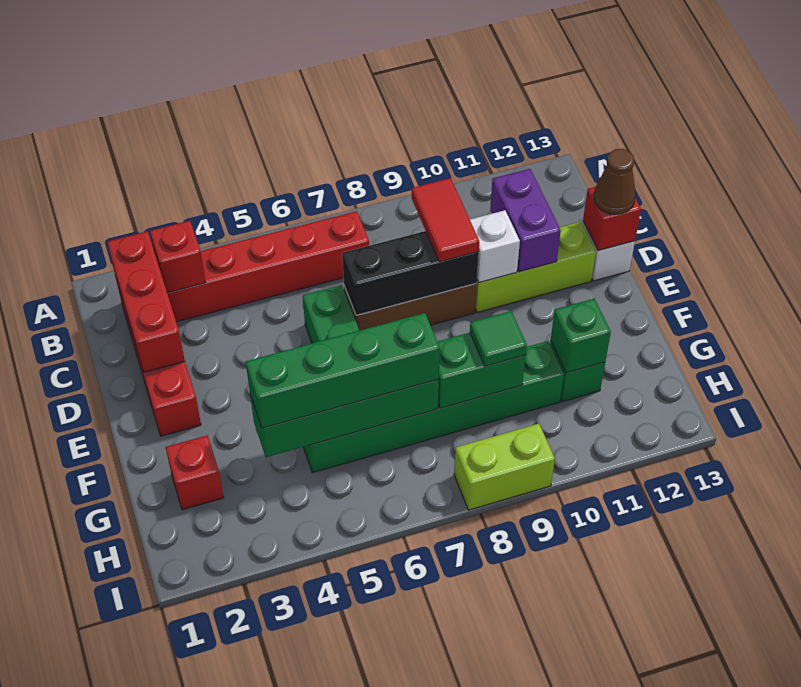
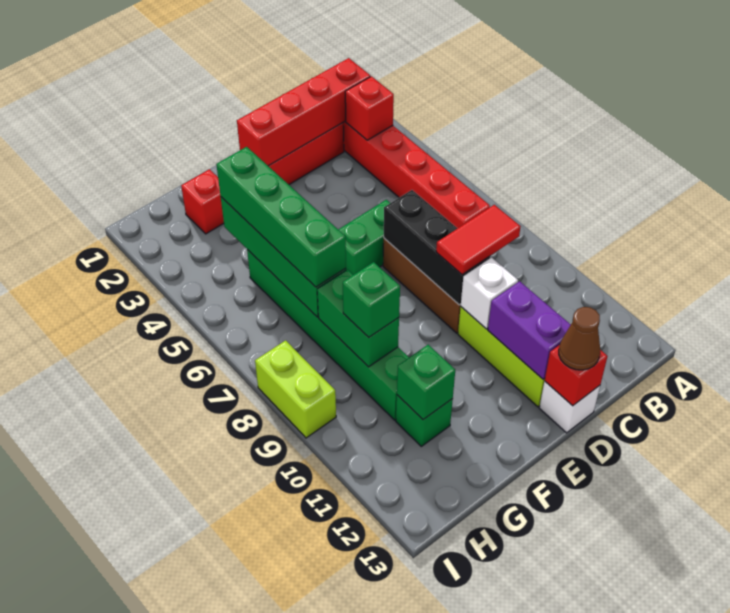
red 1x3 brick [107,231,185,372] -> red 1x4 brick [237,58,370,166]
purple 1x2 brick [490,169,561,272] -> purple 1x2 brick turned to [488,281,571,379]
green 1x1 tile [470,311,527,366] -> green 1x1 brick [343,262,400,337]

